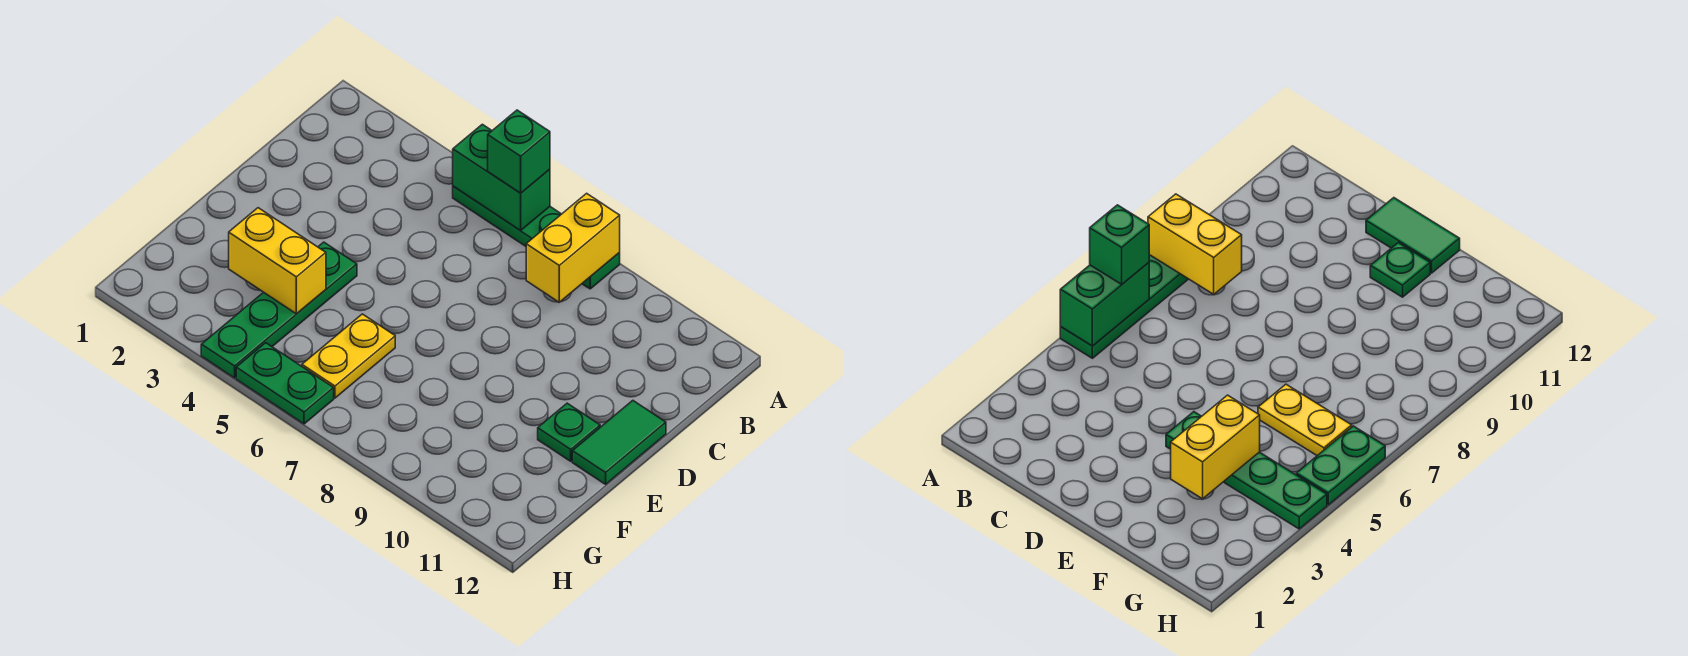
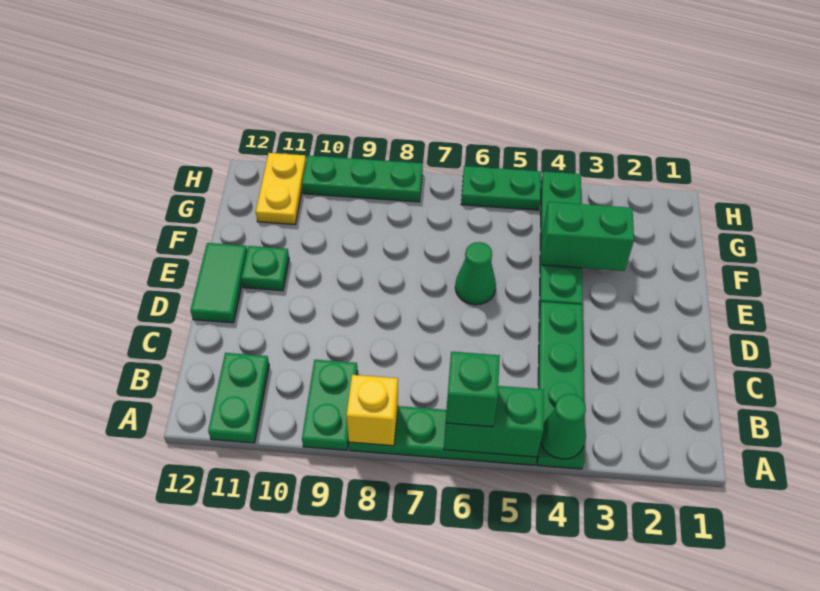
none -> green 1x4 plate [537,302,585,469]
none -> green 1x1 cone [540,394,586,459]
yellow 1x2 brick [526,193,620,302] -> yellow 1x1 brick [347,375,398,446]
none -> green 1x2 plate [302,360,358,450]
none -> green 1x2 plate [208,353,269,443]
none -> green 1x1 cone [455,242,496,305]
yellow 1x2 brick [229,208,326,314] -> green 1x2 brick [542,202,634,271]
yellow 1x2 plate [302,314,395,398] -> yellow 1x2 plate moved to [256,153,306,224]
none -> green 1x3 plate [302,155,423,202]

